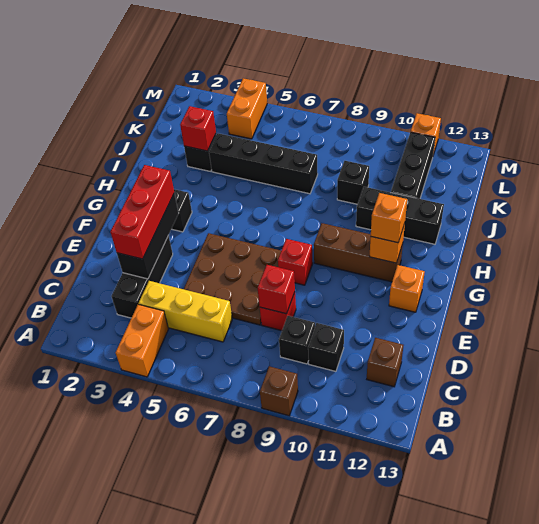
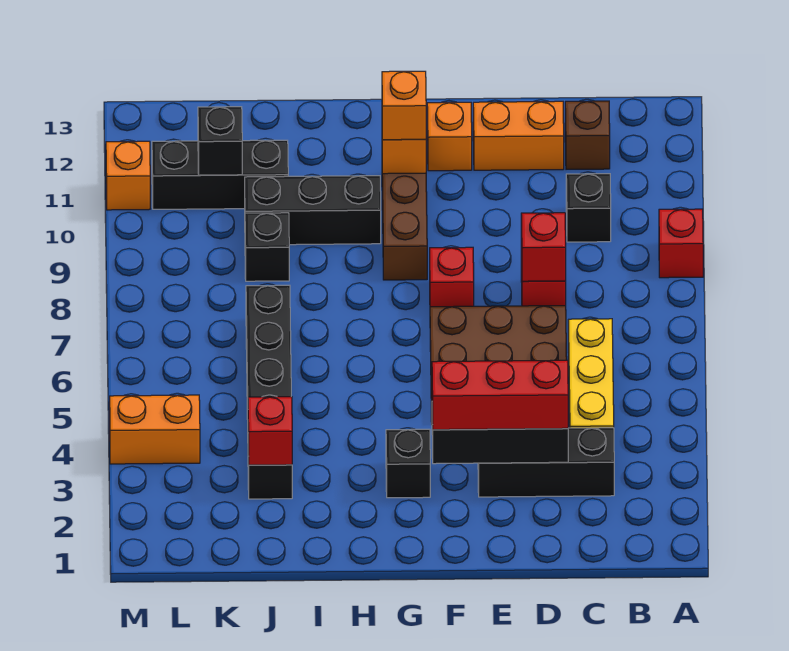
orange 1x2 brick [116,304,168,377] -> orange 1x2 brick moved to [473,101,564,170]
brown 1x1 brick [260,366,298,416] -> red 1x1 brick [659,209,703,278]
black 1x1 brick [279,316,315,364] -> black 1x1 brick moved to [198,107,242,175]
black 1x3 brick [356,187,444,244] -> black 1x3 brick turned to [245,176,381,245]

